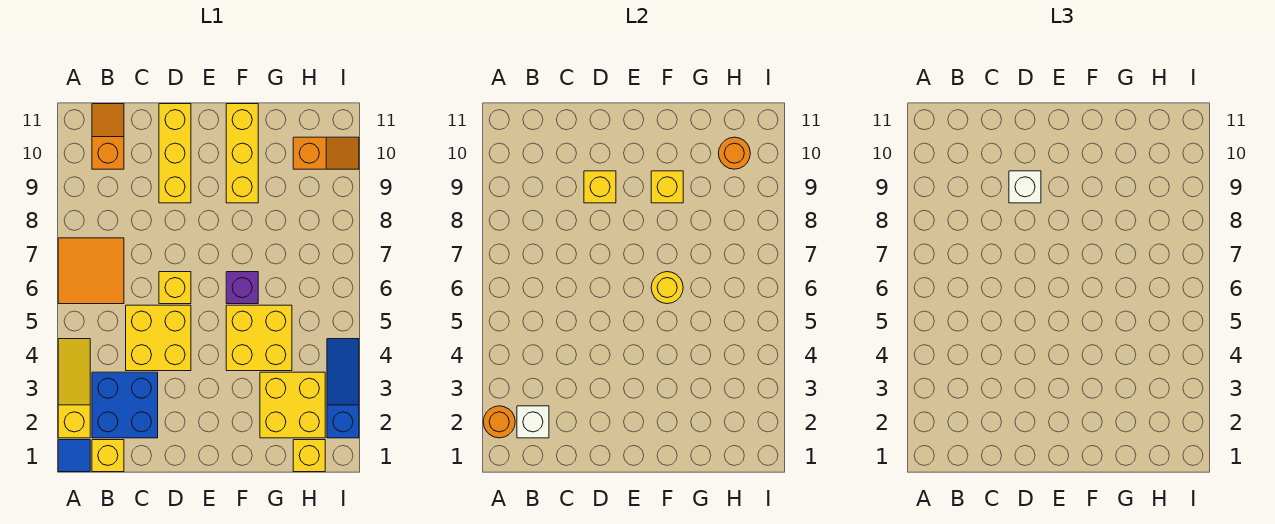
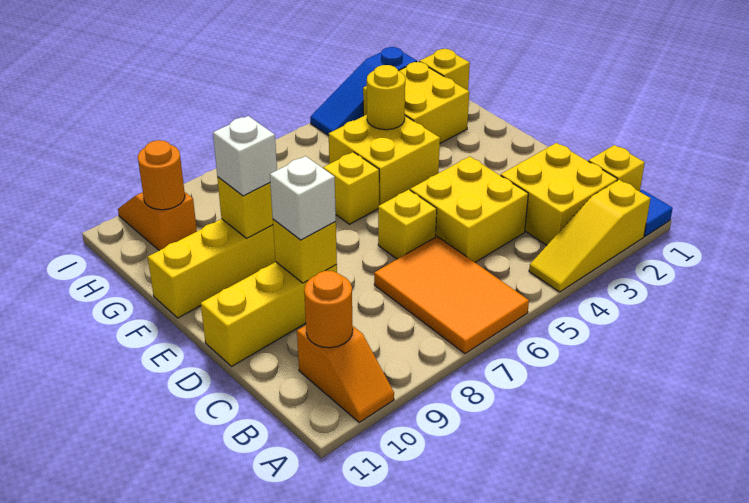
orange 1x1 round brick [483,406,515,438] -> orange 1x1 round brick moved to [304,271,353,348]
orange 2x2 tile [58,238,124,304] -> orange 2x3 tile [374,236,529,354]
blue 2x2 brick [92,372,158,438] -> yellow 2x2 brick [501,143,617,245]
white 1x1 brick [517,406,549,438] -> white 1x1 brick moved to [213,116,277,196]
orange 1x2 slope [92,104,124,169] -> orange 1x2 slope turned to [297,325,394,422]
purple 1x1 brick [226,272,258,304] -> yellow 1x1 brick [323,152,379,224]
yellow 1x1 round brick [651,272,683,304] -> yellow 1x1 round brick moved to [367,65,405,130]

